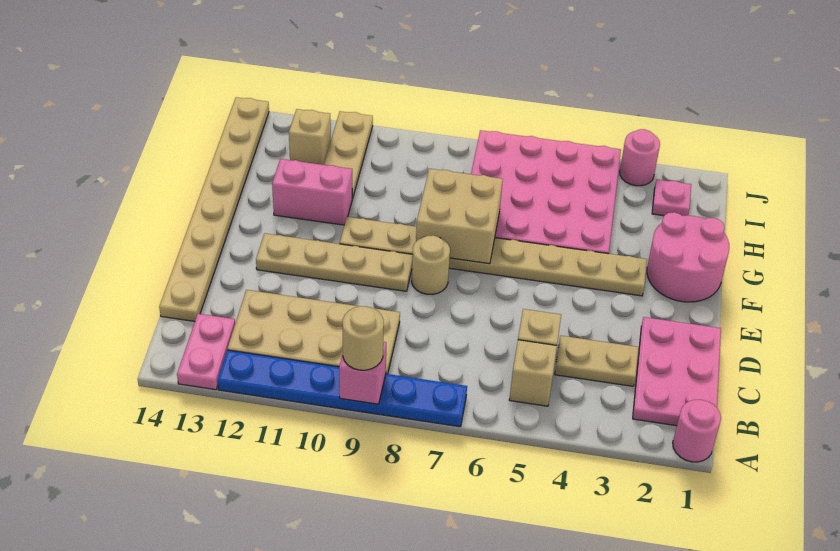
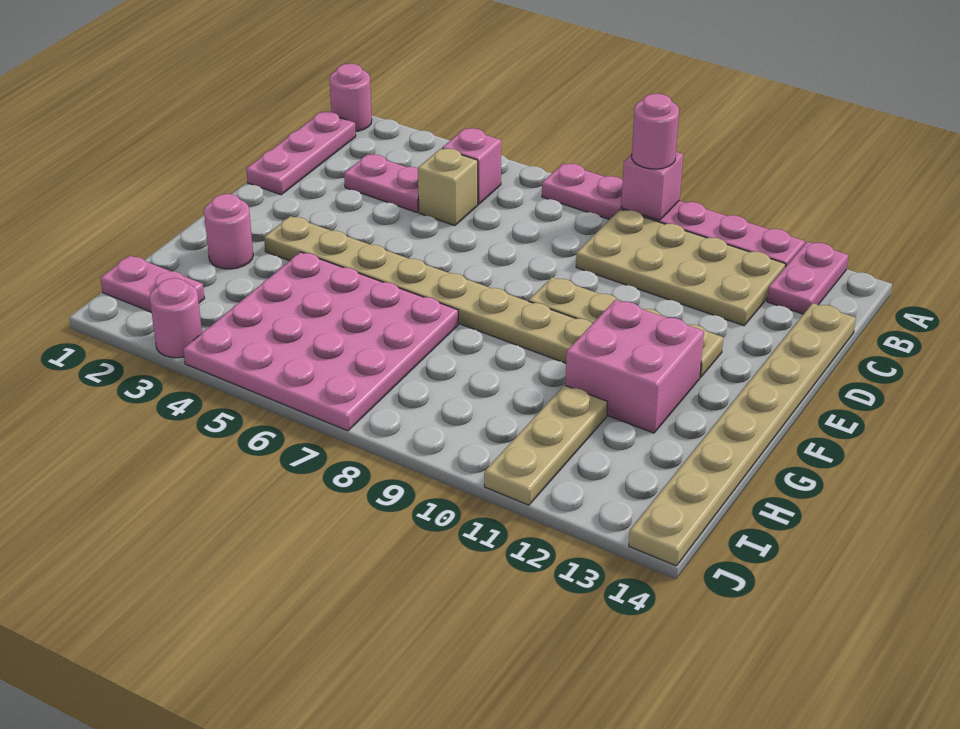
blue 1x6 plate [217,350,467,427] -> pink 1x6 plate [542,163,805,267]
tan 1x1 round brick [343,306,384,370] -> pink 1x1 round brick [632,94,679,169]
pink 2x3 plate [633,317,721,426] -> pink 1x3 plate [246,112,356,195]
tan 1x1 brick [509,340,557,406] -> pink 1x1 brick [442,128,501,204]
tan 1x2 plate [555,336,639,386] -> pink 1x2 plate [344,154,419,212]
tan 1x1 round brick [412,235,450,295] -> none
pink 2x2 round brick [647,212,729,302] -> pink 1x1 round brick [204,194,253,269]
tan 2x2 brick [416,169,503,264] -> none
pink 1x2 brick [272,159,352,225] -> pink 2x2 brick [565,300,704,433]
pink 1x1 plate [652,180,691,216] -> pink 1x2 plate [100,256,204,312]
tan 1x1 brick [289,109,331,165] -> none

